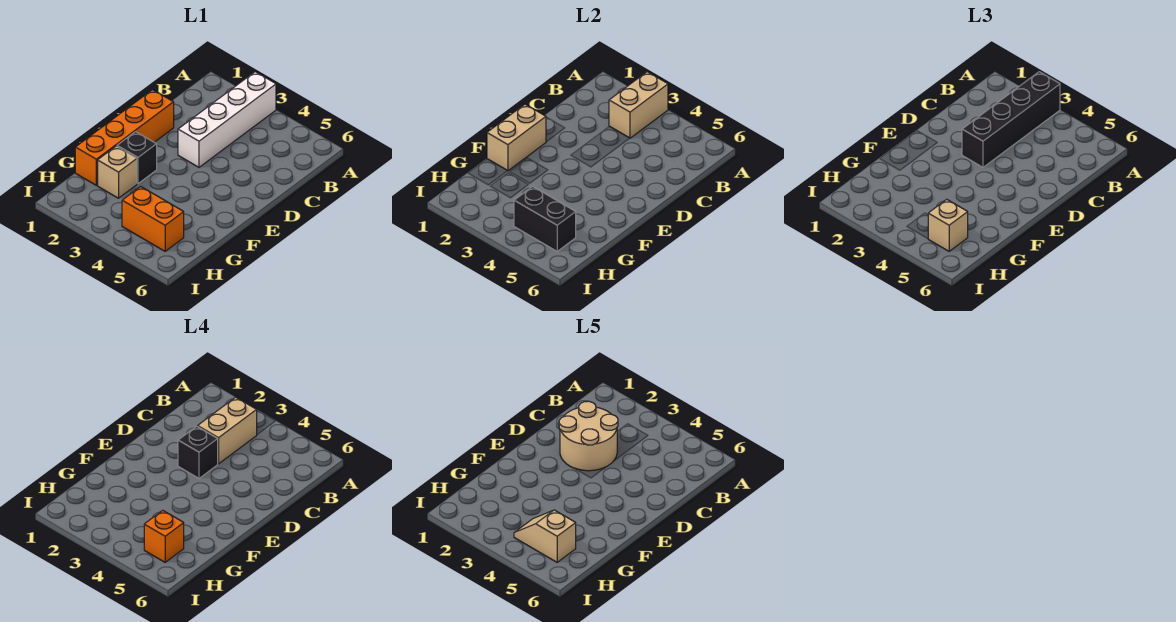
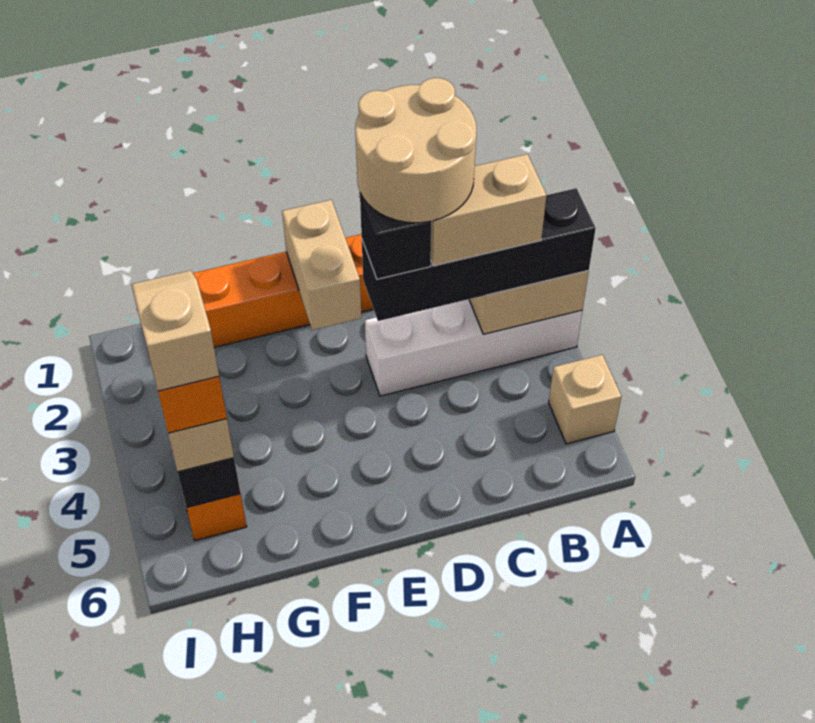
tan 1x2 brick [487,104,546,171] -> tan 1x2 brick turned to [282,200,362,330]
black 1x1 brick [117,132,157,184] -> none
tan 1x1 brick [98,146,137,198] -> tan 1x1 brick moved to [549,355,621,444]

